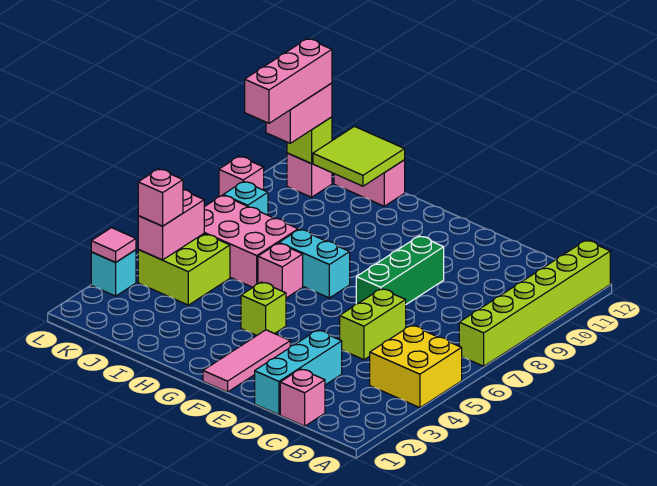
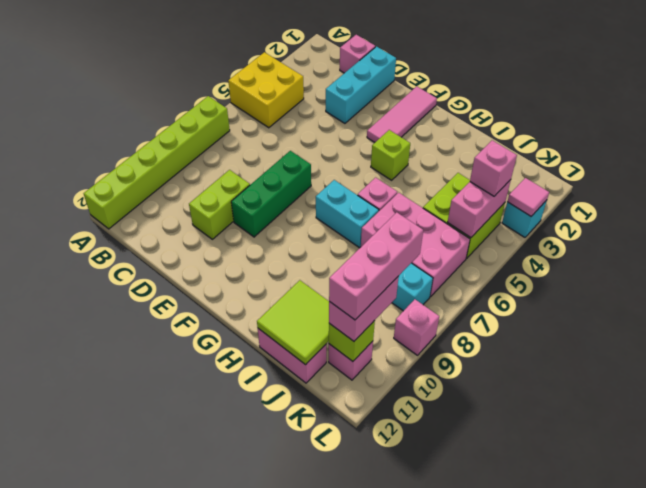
lime 1x2 brick [340,289,406,360] -> lime 1x2 brick moved to [189,170,250,239]

